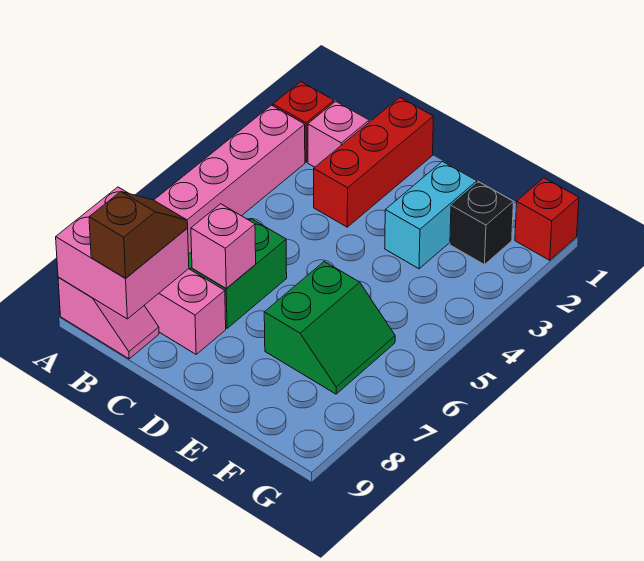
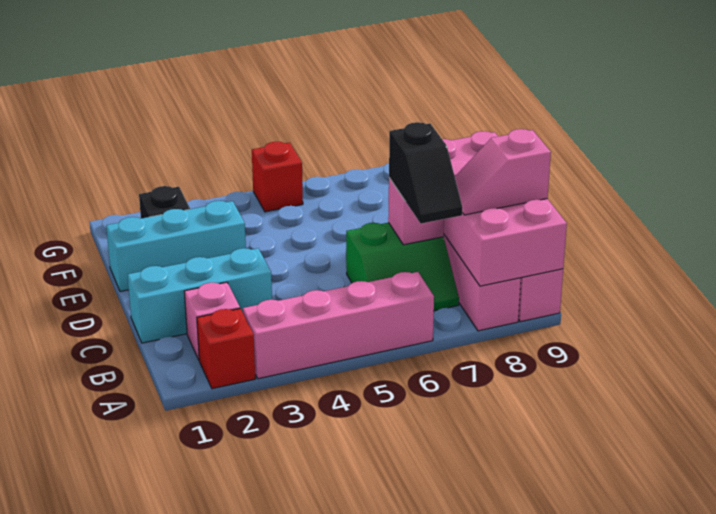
pink 2x2 brick [56,187,189,319] -> pink 2x4 brick [442,131,567,286]
none -> black 1x2 slope [389,122,462,224]
brown 1x2 slope [89,192,188,278] -> pink 1x2 slope [455,129,551,215]
red 1x3 brick [314,97,434,227] -> cyan 1x3 brick [127,248,272,343]
cyan 1x2 brick [385,162,477,269] -> cyan 1x3 brick [106,201,246,292]
green 2x2 slope [264,262,395,394] -> none
red 1x1 brick [515,178,579,260] -> red 1x1 brick moved to [252,142,303,212]

